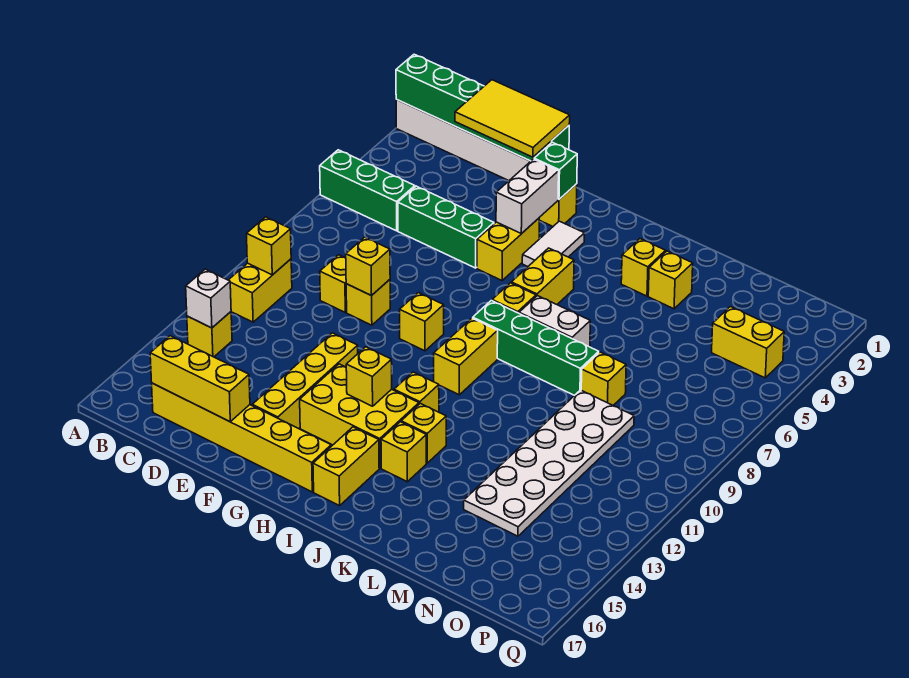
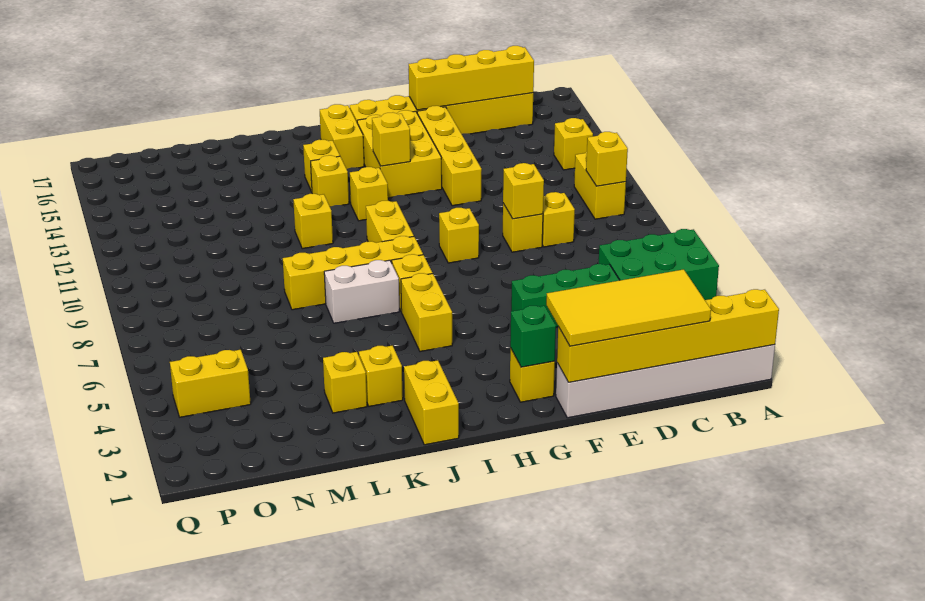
green 1x6 brick [396,54,569,161] -> yellow 1x6 brick [557,289,779,382]
green 1x3 brick [320,150,415,231] -> green 2x3 brick [599,229,719,300]
white 1x1 brick [186,269,231,328] -> none
yellow 1x3 brick [150,336,250,422] -> yellow 1x4 brick [409,46,534,110]
yellow 2x3 tile [455,80,570,157] -> yellow 2x4 tile [546,269,711,346]
white 1x2 brick [496,159,559,234] -> none
yellow 1x2 brick [477,218,539,280] -> yellow 1x2 brick moved to [404,360,459,445]
yellow 2x3 brick [300,364,419,468] -> yellow 2x3 brick turned to [357,110,442,198]
white 1x2 tile [522,221,584,266] -> none
green 1x4 brick [473,301,599,396] -> yellow 1x4 brick [283,236,423,310]
yellow 1x1 brick [581,352,626,405] -> yellow 1x1 brick moved to [293,194,333,249]
white 2x6 plate [464,390,634,536] -> none

